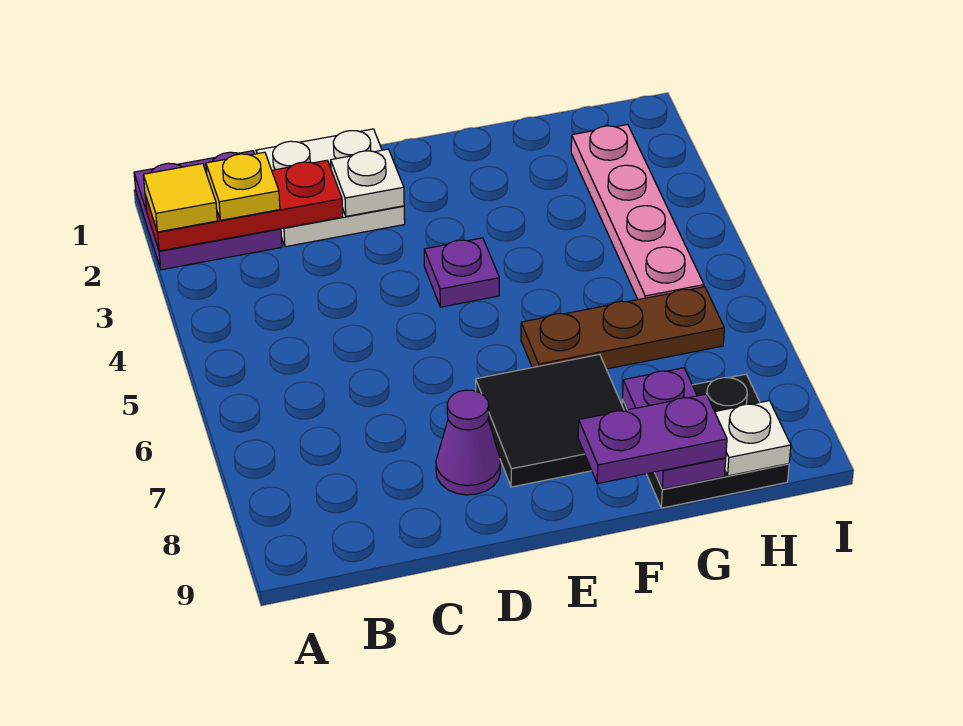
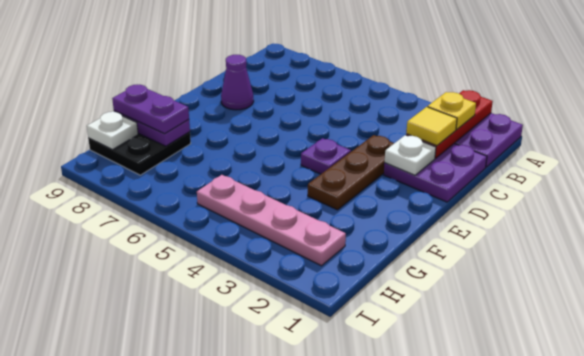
yellow 1x1 tile [143,164,217,232] -> yellow 1x1 tile moved to [406,107,457,146]
white 2x2 plate [256,129,405,247] -> purple 2x2 plate [384,143,487,202]
black 2x2 tile [476,355,624,487] -> none
brown 1x3 plate [521,287,724,369] -> brown 1x3 plate moved to [308,135,394,210]
purple 1x2 plate [578,394,727,484] -> purple 1x2 plate turned to [112,85,189,134]

